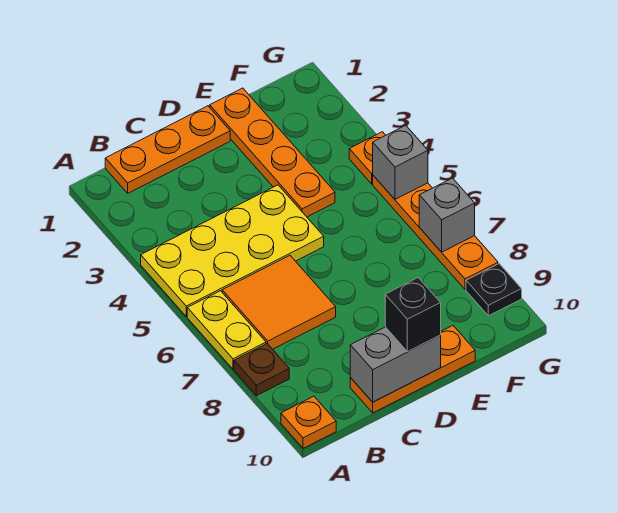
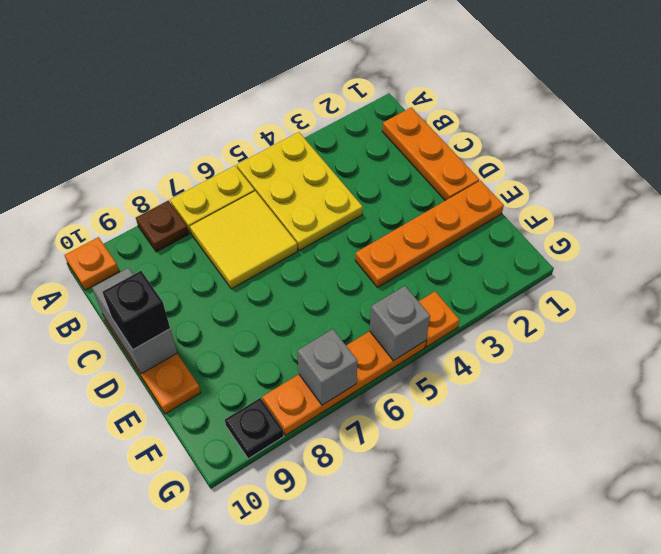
yellow 2x4 plate [141,185,324,317] -> yellow 2x3 plate [237,132,363,251]
orange 2x2 tile [222,256,336,349] -> yellow 2x2 tile [190,191,297,289]

